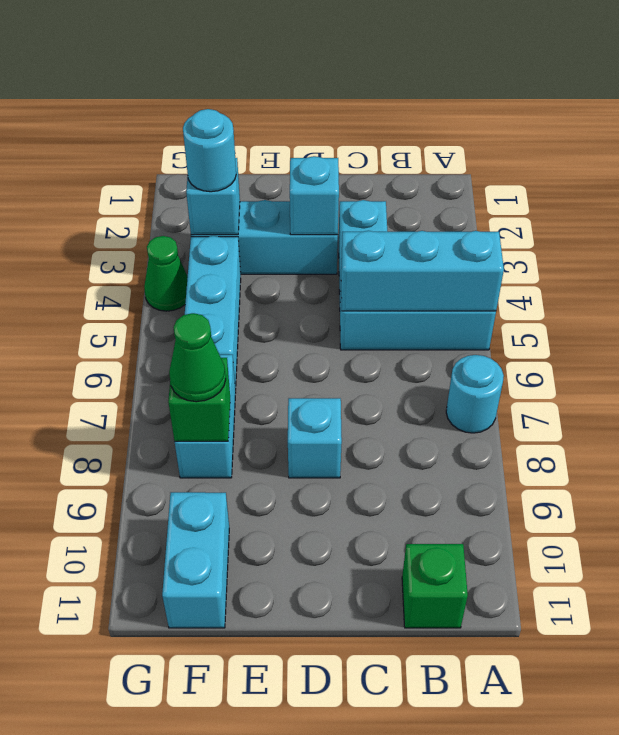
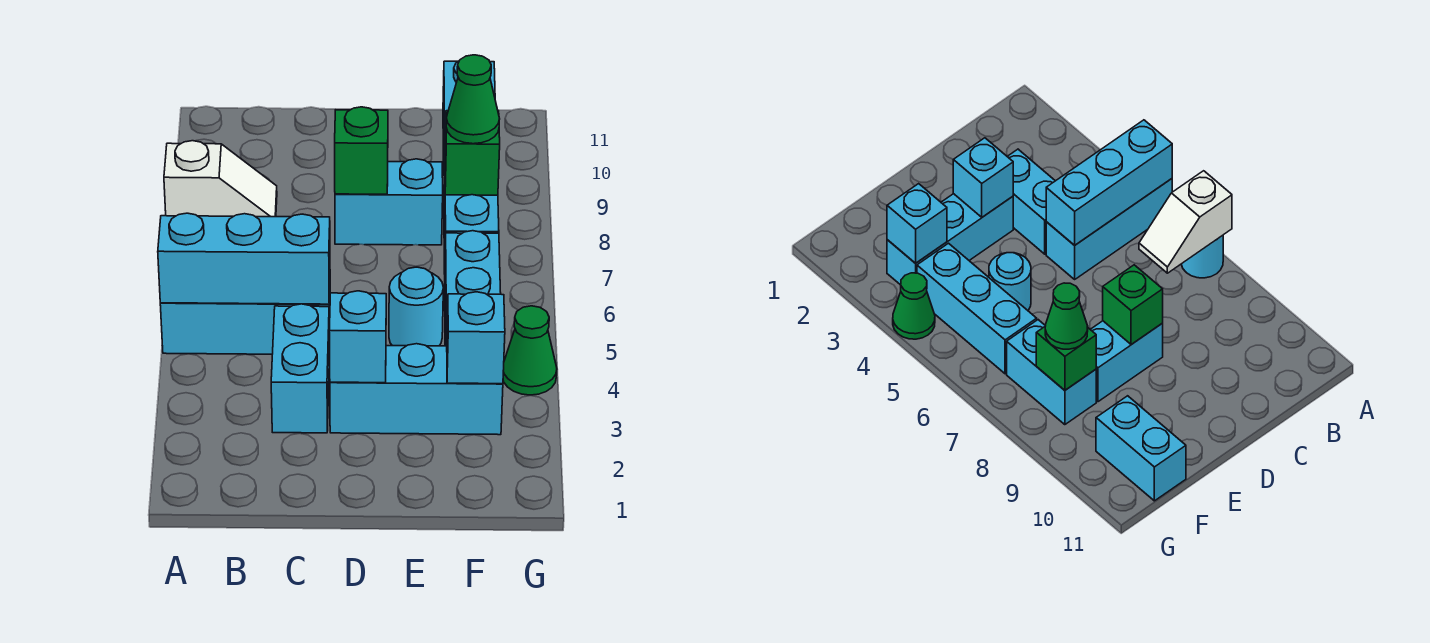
none -> white 1x2 slope [164,141,277,217]
green 1x1 brick [402,544,468,628] -> green 1x1 brick moved to [335,107,388,194]
cyan 1x1 brick [288,398,342,478] -> cyan 1x2 brick [335,159,443,245]
cyan 1x1 round brick [183,109,236,192] -> cyan 1x1 round brick moved to [389,267,443,346]

